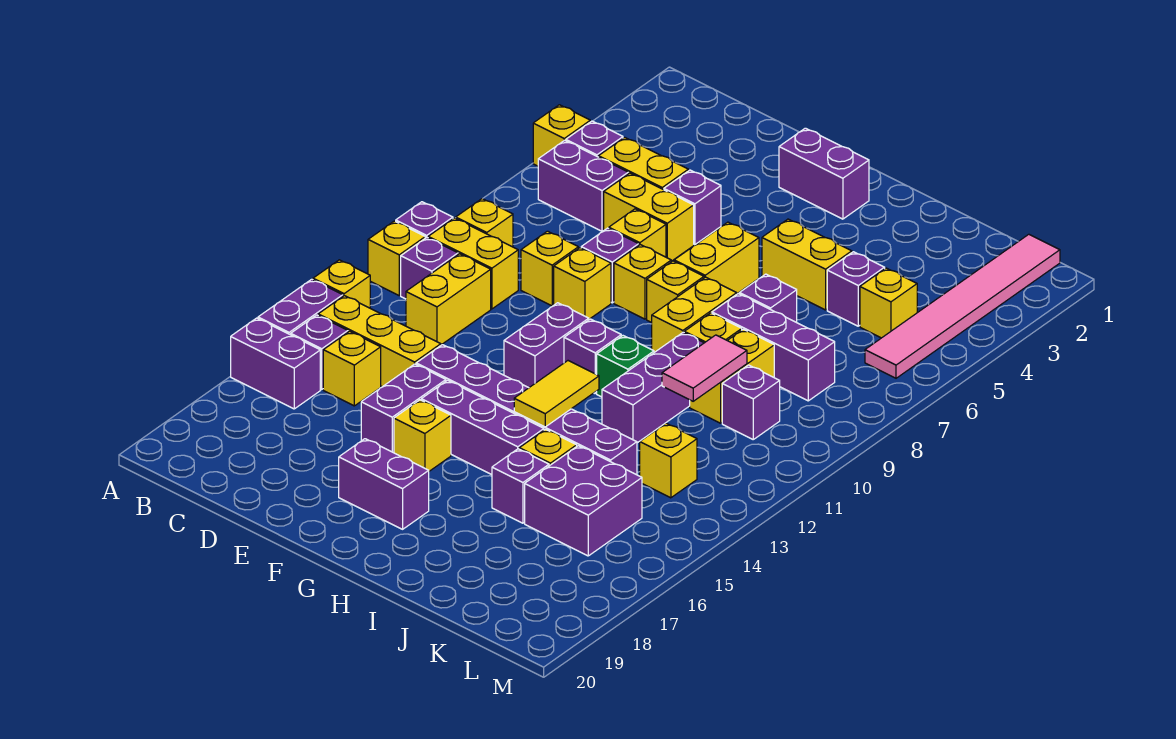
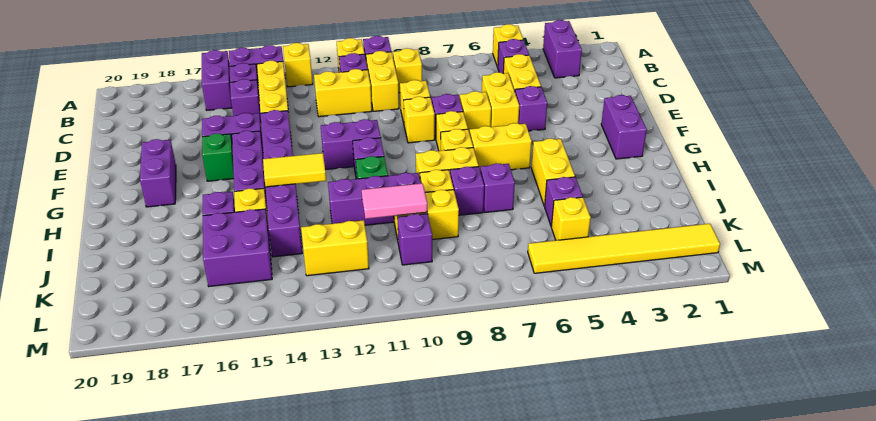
purple 1x2 brick [538,140,628,231] -> purple 1x2 brick moved to [543,20,582,78]
yellow 1x1 brick [323,331,381,406] -> purple 1x1 brick [230,79,261,122]
yellow 1x1 brick [394,400,451,471] -> green 1x1 brick [202,134,234,181]
purple 1x3 brick [712,294,835,401] -> purple 1x1 brick [450,167,484,215]
yellow 1x1 brick [640,423,697,498] -> yellow 1x2 brick [301,220,369,276]
pink 1x6 tile [865,234,1060,378] -> yellow 1x6 tile [528,224,720,273]

